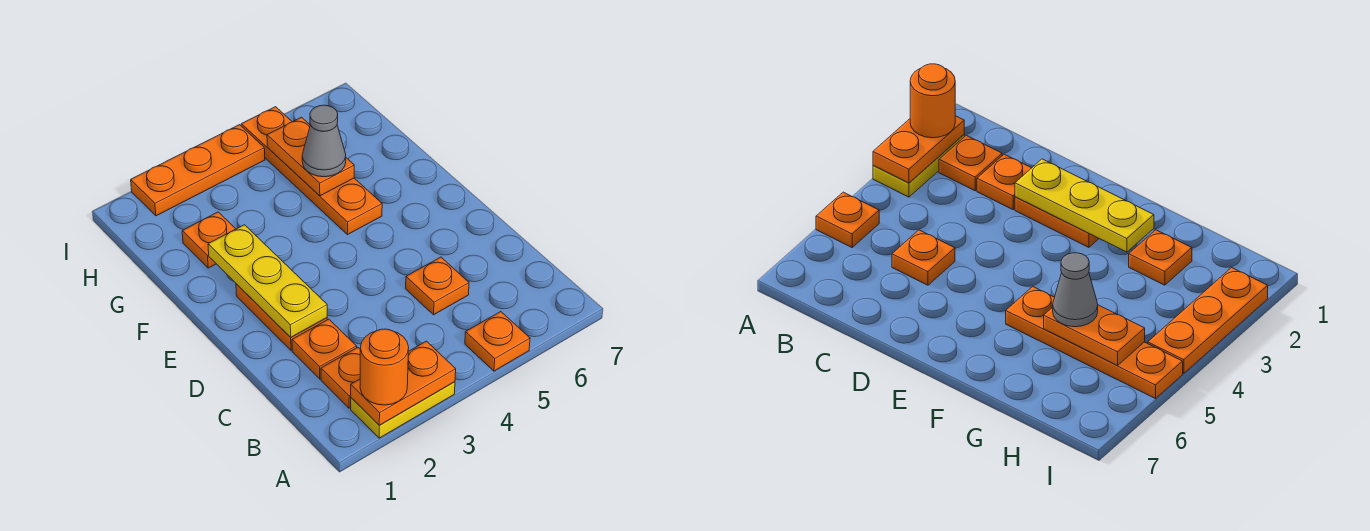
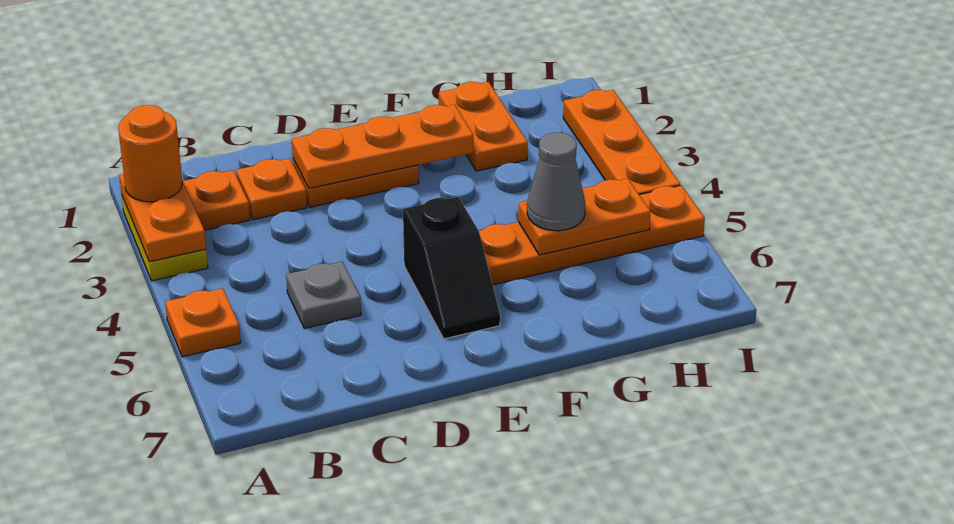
orange 1x1 plate [406,257,469,315] -> grey 1x1 plate [286,262,361,328]
yellow 1x3 plate [208,225,327,337] -> orange 1x3 plate [292,105,473,188]
none -> black 1x2 slope [403,197,500,339]
orange 1x1 plate [182,212,235,268] -> orange 1x2 plate [439,82,528,171]

